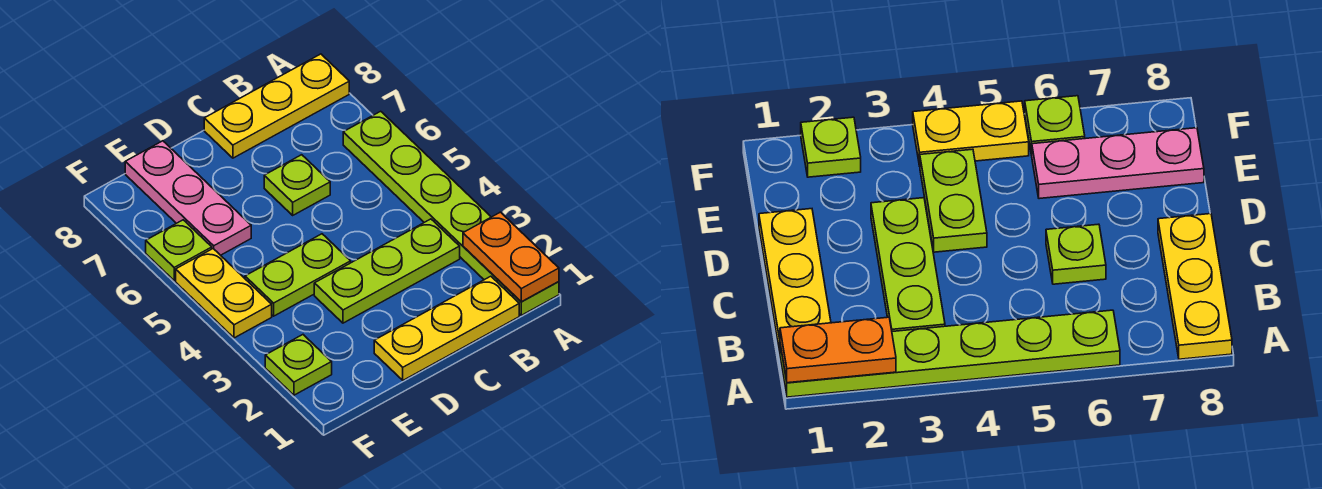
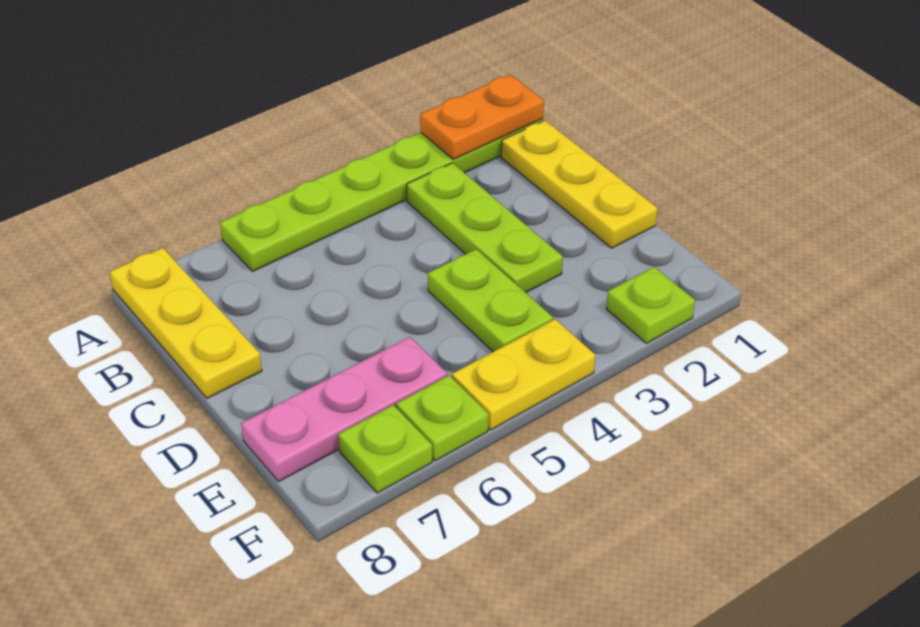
lime 1x1 plate [264,155,330,215] -> lime 1x1 plate moved to [338,405,432,493]

